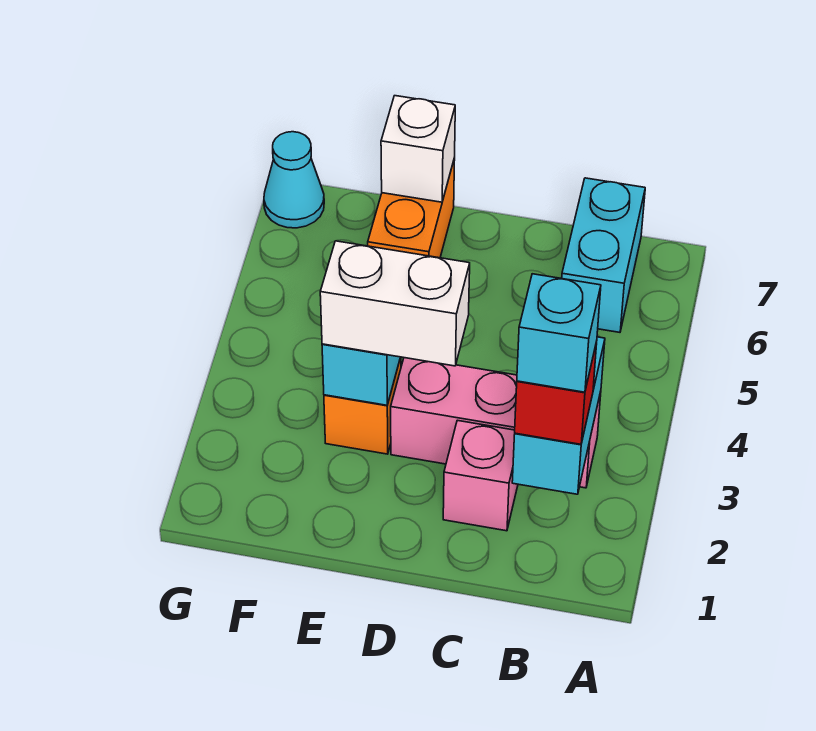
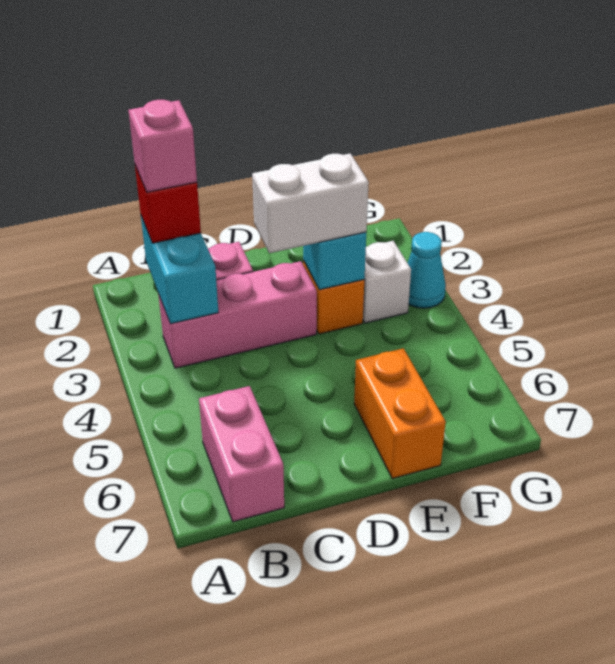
cyan 1x1 brick [517,274,601,392] -> pink 1x1 brick [129,100,197,192]
cyan 1x2 brick [562,178,645,332] -> pink 1x2 brick [199,386,284,522]
white 1x1 brick [381,96,455,202] -> white 1x1 brick moved to [363,241,411,323]
cyan 1x1 cone [264,132,324,228] -> cyan 1x1 cone moved to [408,232,446,308]

